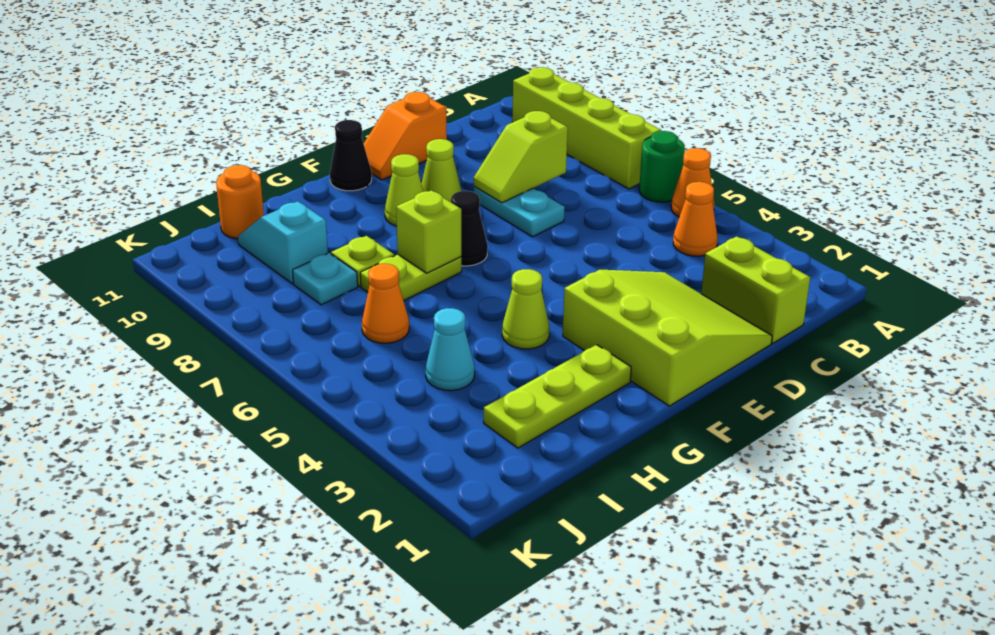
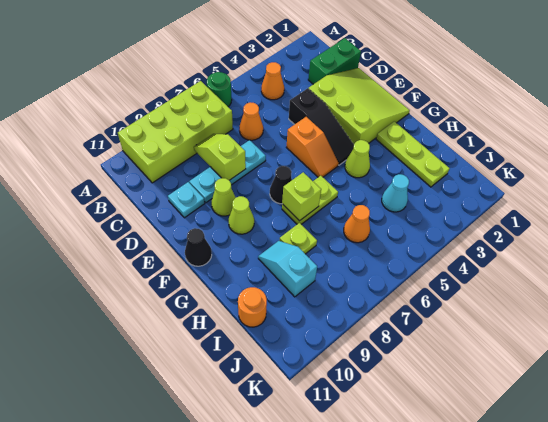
orange 1x1 cone [671,148,714,217] -> orange 1x1 cone moved to [239,102,263,140]
lime 1x4 brick [512,67,661,189] -> lime 2x4 brick [118,81,233,183]
lime 1x2 brick [701,236,810,343] -> green 1x2 brick [308,38,361,84]
lime 1x2 slope [474,111,568,203] -> lime 1x2 slope turned to [194,134,246,180]
lime 3x3 slope [563,270,772,406] -> lime 3x3 slope turned to [309,68,410,144]
none -> black 1x3 slope [289,88,354,165]
cyan 1x2 plate [474,186,565,237] -> cyan 1x3 plate [189,140,266,203]
orange 1x2 slope [364,92,447,180] -> orange 1x2 slope moved to [286,117,339,177]
lime 1x2 plate [360,255,462,301] -> lime 1x2 plate turned to [282,176,338,224]
cyan 1x1 plate [293,253,358,305] -> cyan 1x1 plate moved to [168,182,205,218]
cyan 1x2 slope [238,201,328,284] -> cyan 1x2 slope turned to [258,241,317,297]

